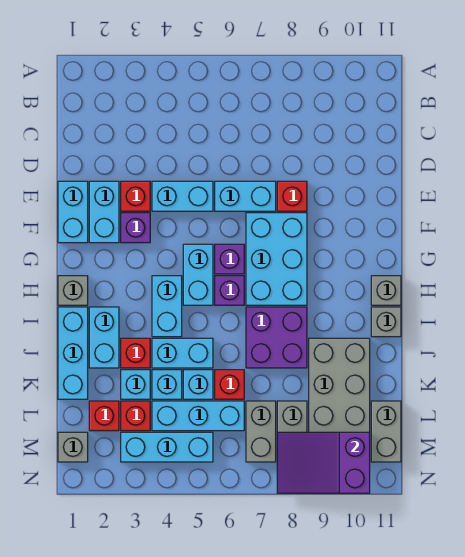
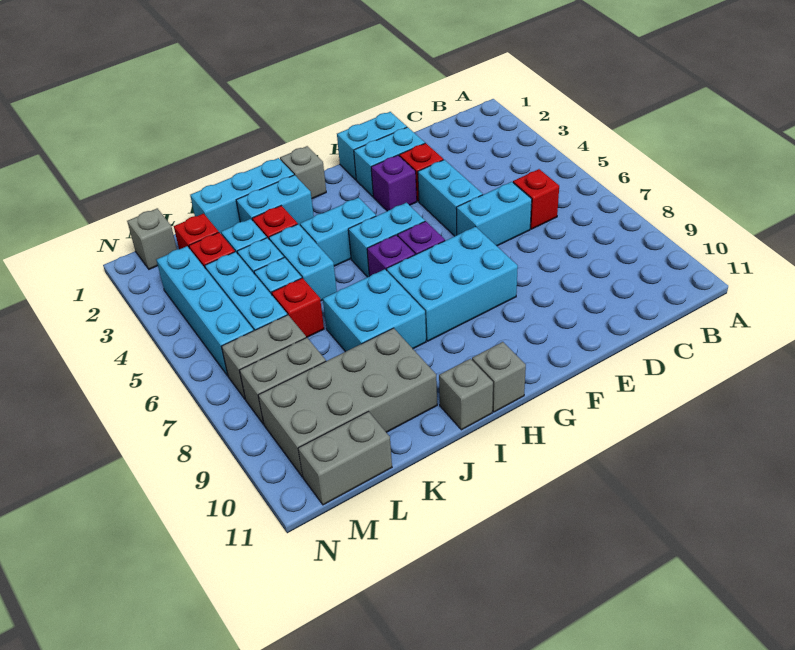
cyan 1x2 brick [215,181,276,211] -> cyan 1x2 brick turned to [456,182,532,246]
red 1x1 brick [277,181,307,211] -> red 1x1 brick moved to [513,169,559,229]
purple 2x2 brick [246,307,307,368] -> cyan 2x2 brick [323,269,426,352]
cyan 1x3 brick [121,432,213,462] -> cyan 1x4 brick [156,246,254,376]
purple 2x3 slope [277,432,370,493] -> none

